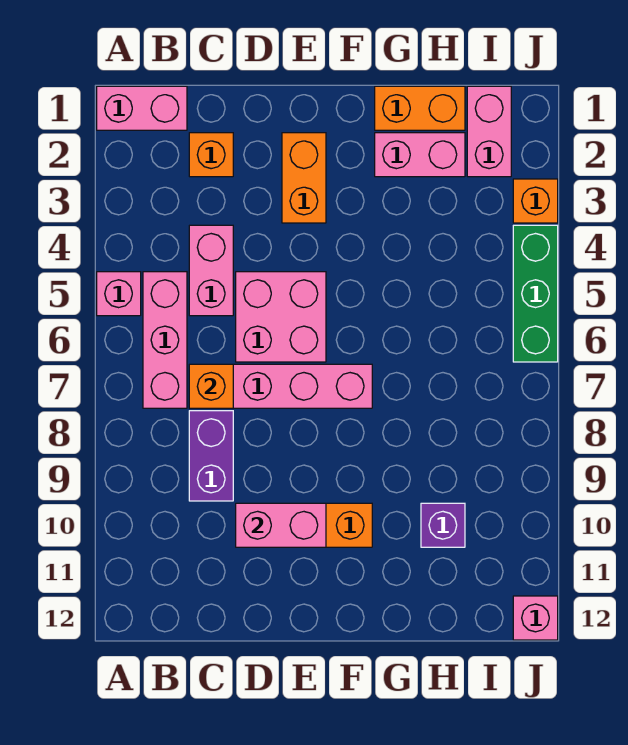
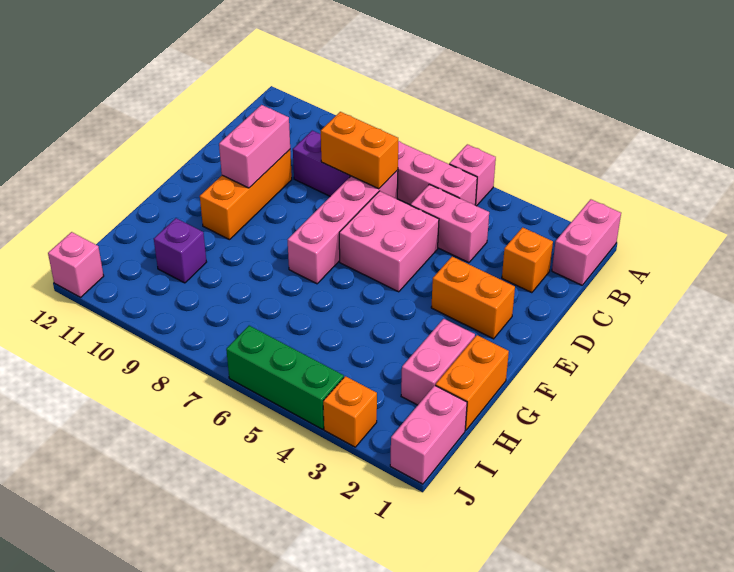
orange 1x1 brick [189,364,233,408] -> orange 1x2 brick [321,112,398,189]
pink 1x2 brick [467,86,511,177] -> pink 1x2 brick turned to [390,385,467,484]

